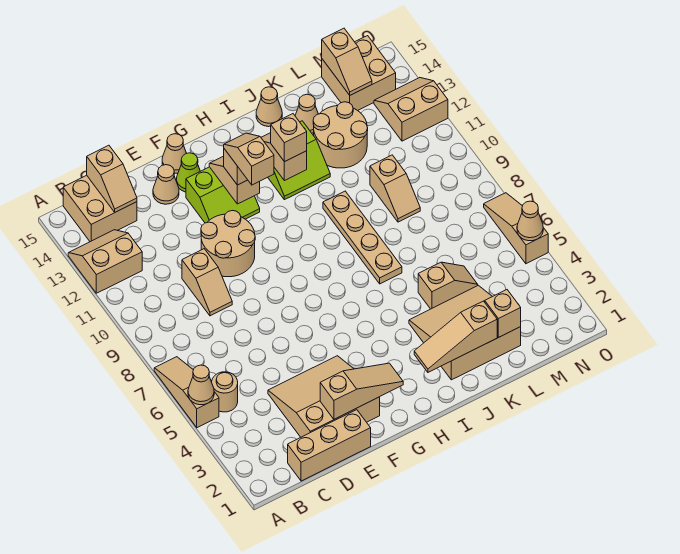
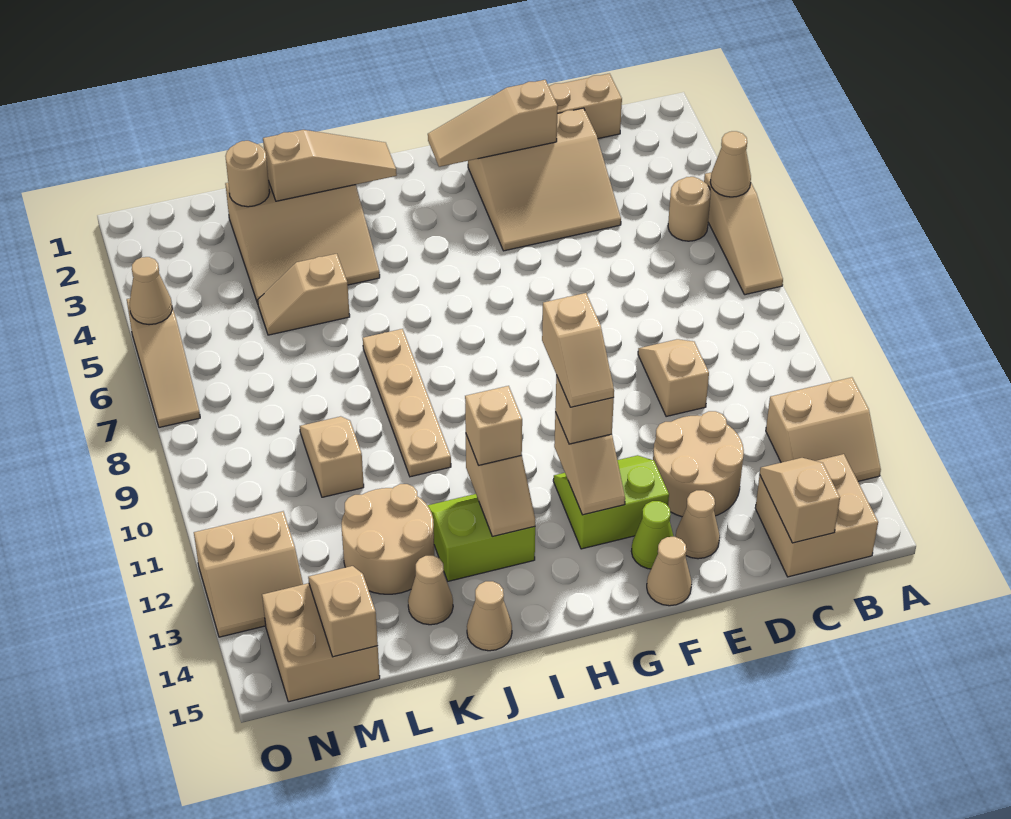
tan 2x2 round brick [201,211,255,277] -> tan 2x2 round brick moved to [653,411,744,517]
tan 1x1 brick [485,290,521,337] -> tan 1x1 round brick [225,141,270,207]

